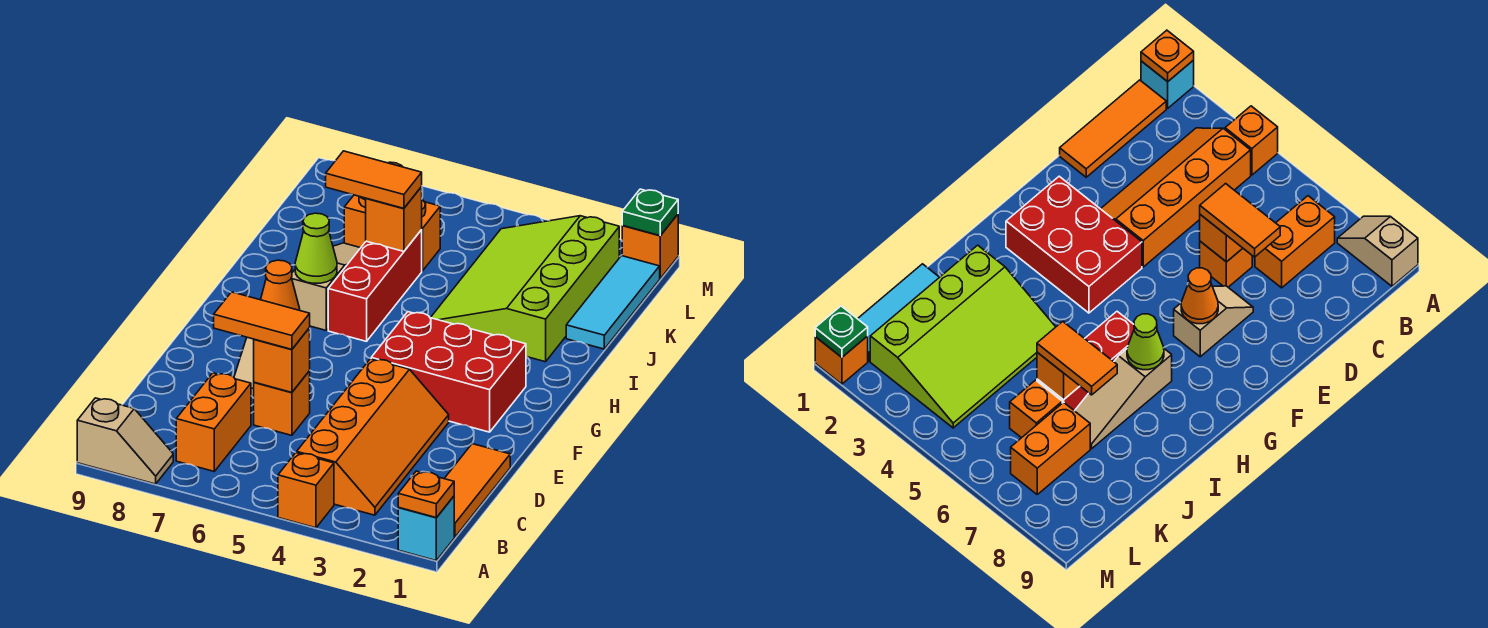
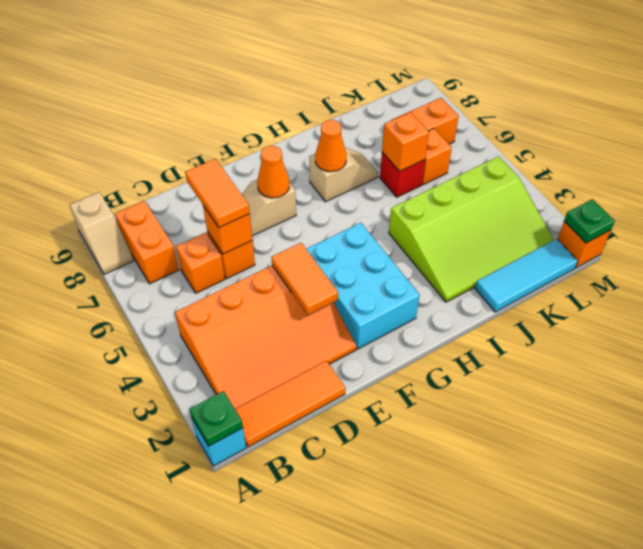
orange 1x1 plate [398,471,454,518] -> green 1x1 plate [189,391,243,446]
orange 1x1 brick [278,453,334,528] -> orange 1x1 brick moved to [176,233,225,293]
orange 2x4 slope [297,359,449,515] -> orange 3x4 slope [175,266,357,409]
orange 1x2 brick [176,373,251,471] -> orange 1x2 brick turned to [115,201,179,284]
red 2x3 brick [371,312,526,432] -> cyan 2x3 brick [306,223,420,349]
red 1x3 brick [328,230,422,341] -> red 1x1 brick [380,152,425,197]
tan 1x3 slope [291,243,360,330] -> tan 1x2 slope [309,148,378,202]
lime 1x1 cone [295,213,337,283] -> orange 1x1 cone [315,120,346,172]
lime 3x4 slope [431,216,619,362] -> lime 3x4 slope turned to [389,156,554,302]
orange 1x2 tile [326,151,422,208] -> orange 1x2 tile moved to [271,243,338,315]

